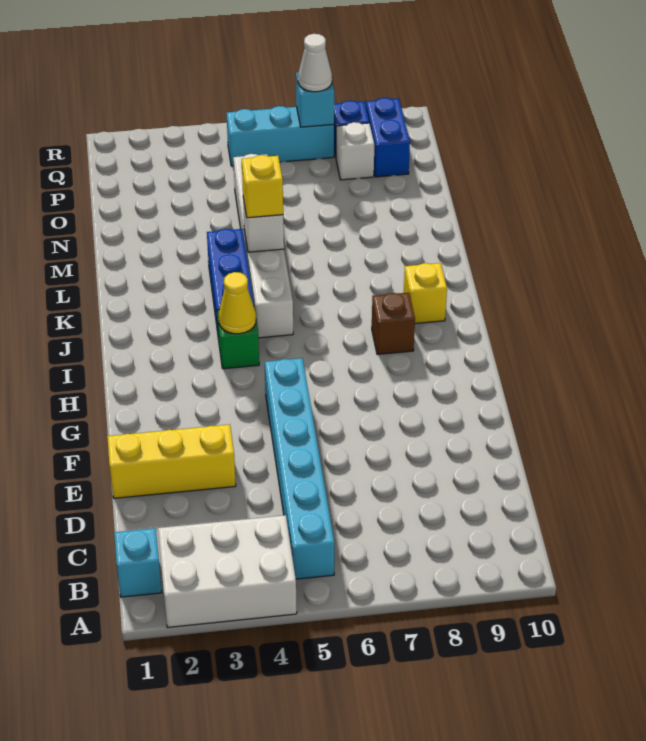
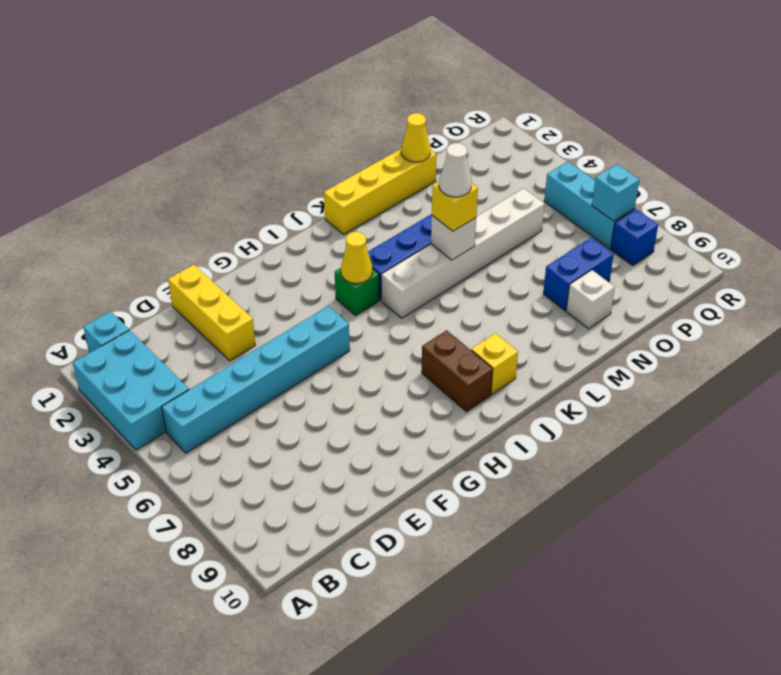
white 2x3 brick [158,515,297,628] -> cyan 2x3 brick [73,330,189,450]
brown 1x1 brick [372,293,415,354] -> brown 1x2 brick [422,330,493,412]
none -> yellow 1x4 brick [324,149,436,234]
none -> yellow 1x1 cone [401,113,431,162]
white 1x1 brick [336,122,374,180] -> white 1x1 brick moved to [566,270,615,329]
blue 1x2 brick [366,98,410,177] -> blue 1x2 brick moved to [543,238,614,311]
white 1x1 cone [298,34,332,92] -> white 1x1 cone moved to [439,143,472,197]

